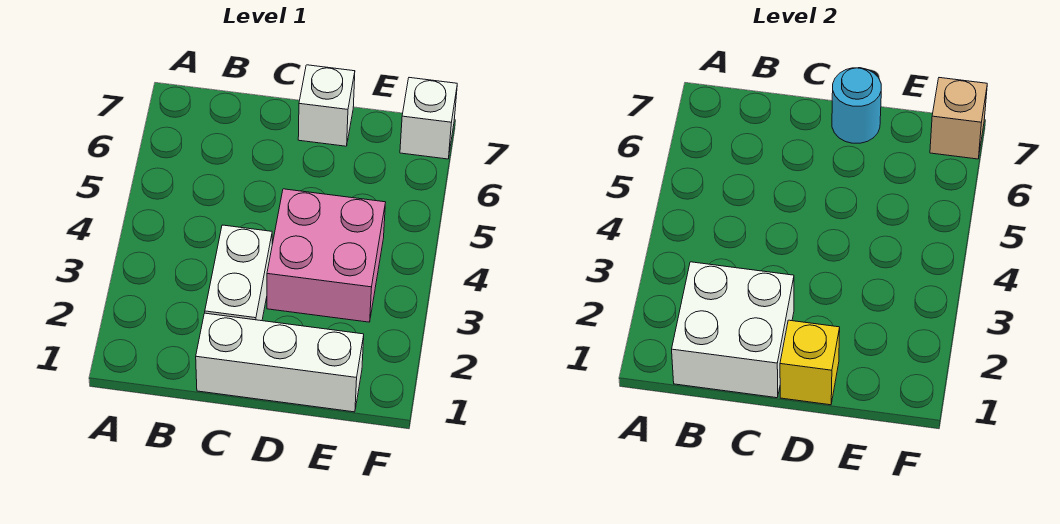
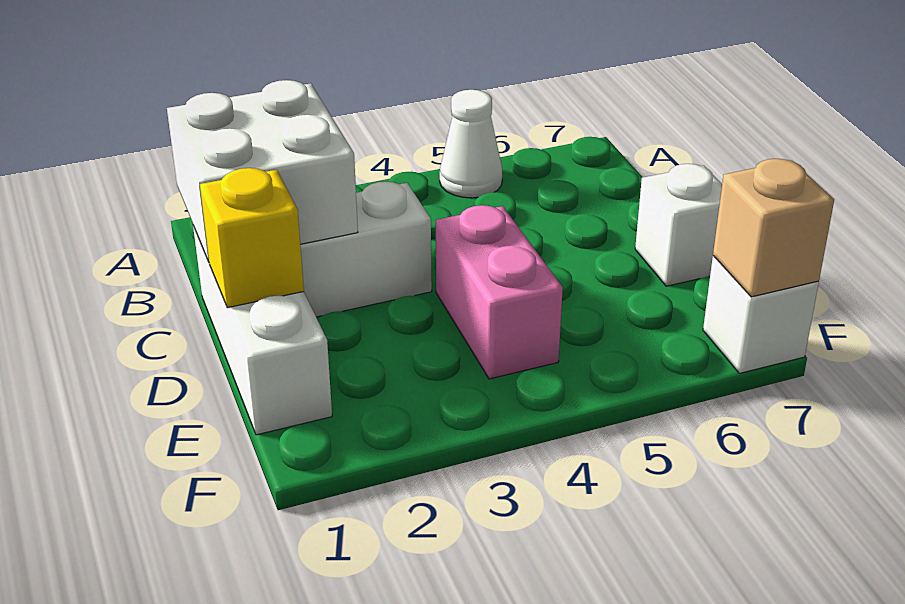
none -> white 1x1 cone [440,90,502,198]
pink 2x2 brick [267,189,386,322] -> pink 1x2 brick [436,205,563,379]
cyan 1x1 round brick [832,68,881,143] -> none

